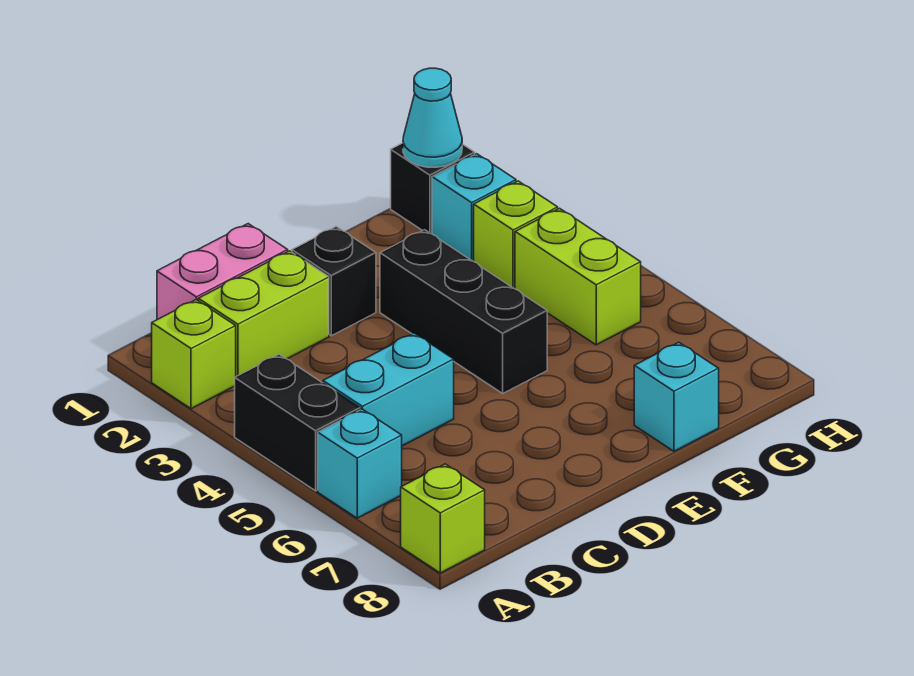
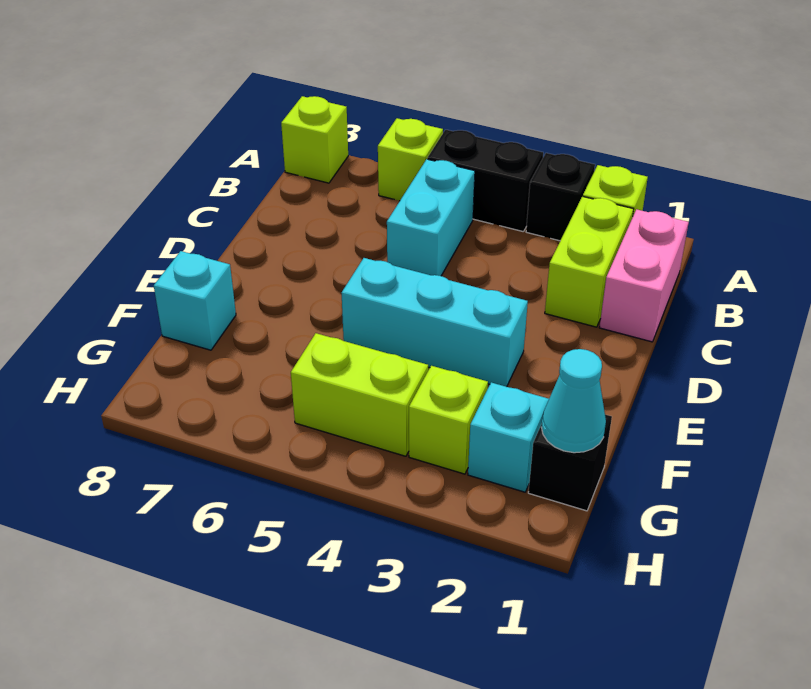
cyan 1x1 brick [318,409,402,518] -> lime 1x1 brick [378,118,443,201]
black 1x1 brick [292,227,376,336] -> black 1x1 brick moved to [526,153,595,241]
black 1x3 brick [380,230,547,393] -> cyan 1x3 brick [341,258,528,387]

